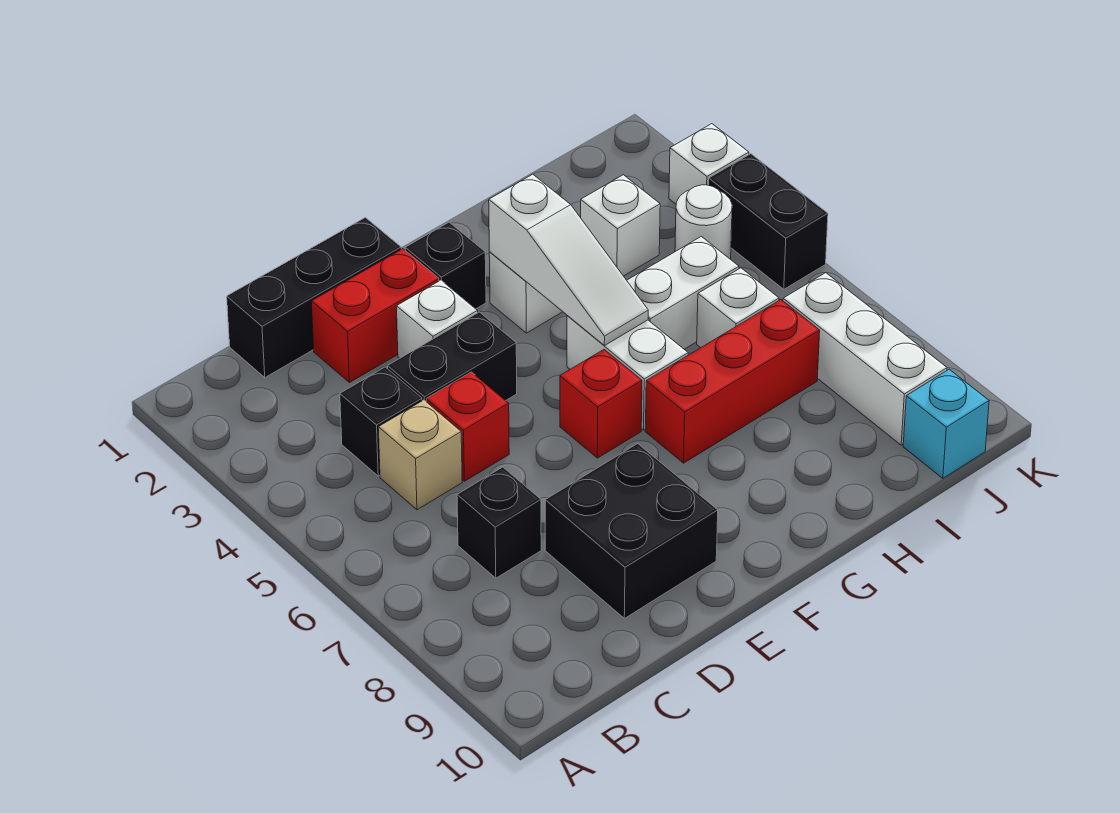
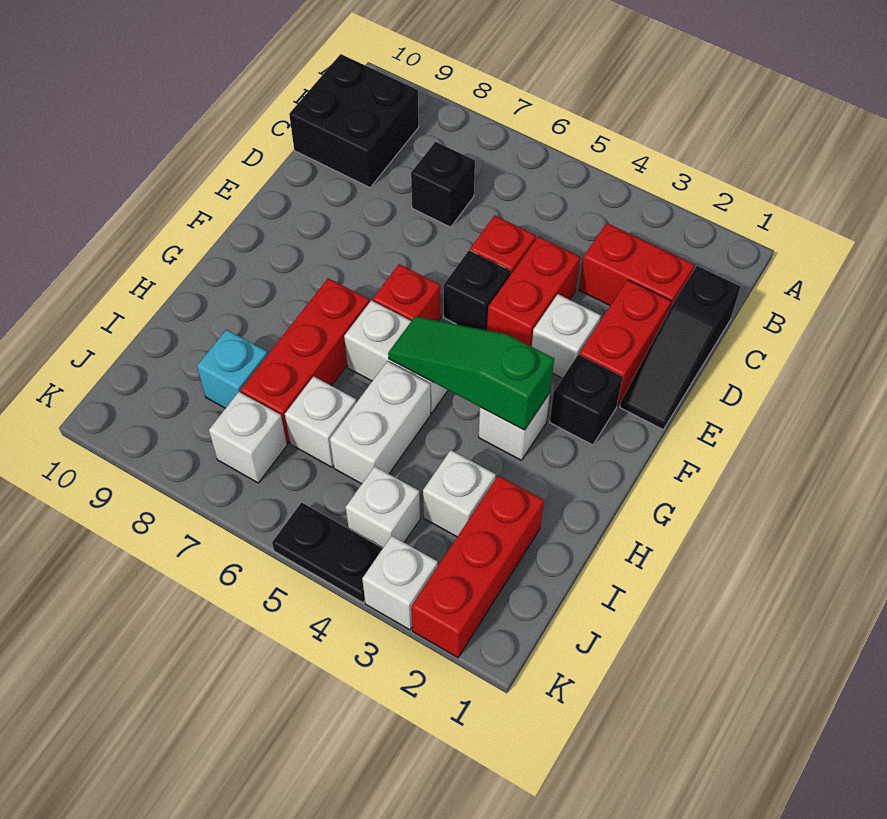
black 1x3 brick [227,218,401,377] -> black 1x3 slope [620,266,740,429]
none -> red 1x2 brick [579,223,694,310]
black 1x1 brick [340,367,422,476] -> black 1x1 brick moved to [444,250,511,330]
tan 1x1 brick [378,400,462,510] -> none
black 1x2 brick [388,312,517,401] -> red 1x2 brick [487,237,580,347]
black 2x2 brick [545,444,718,618] -> black 2x2 brick moved to [289,54,419,188]
white 1x3 slope [489,174,648,346] -> green 1x3 slope [388,316,554,430]
none -> red 1x3 brick [411,476,544,658]
white 1x1 round brick [675,185,732,259] -> white 1x1 brick [346,466,420,548]
white 1x3 brick [783,273,947,445] -> white 1x1 brick [209,392,287,483]
cyan 1x1 brick [903,369,989,478] -> cyan 1x1 brick moved to [197,330,268,408]
black 1x2 brick [709,154,828,289] -> black 1x2 plate [272,502,383,603]

